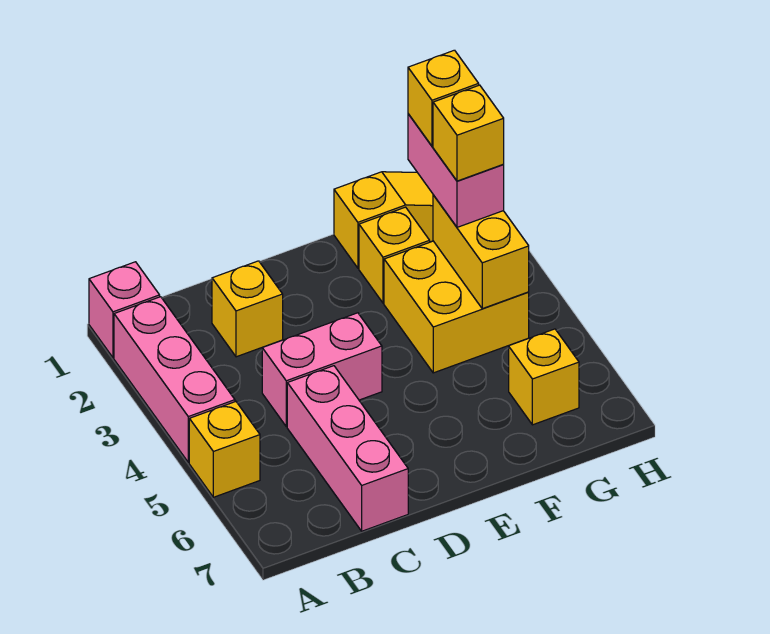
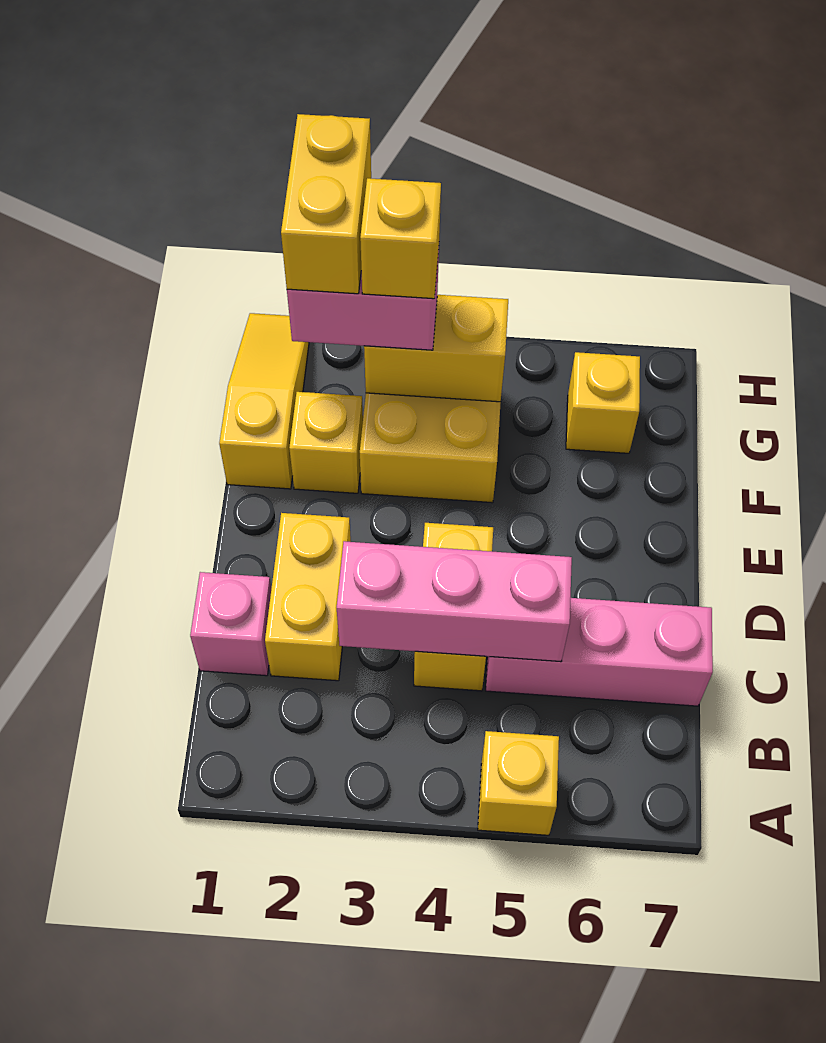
pink 1x1 brick [89,262,160,358] -> pink 1x1 brick moved to [190,572,271,676]
pink 1x3 brick [114,297,235,462] -> pink 1x3 brick moved to [337,541,572,662]
yellow 1x1 brick [212,261,283,357] -> yellow 1x2 brick [265,513,351,681]
pink 1x2 brick [262,313,382,427] -> yellow 1x2 brick [414,523,493,691]
yellow 1x1 brick [408,50,479,146] -> yellow 1x2 brick [281,114,371,294]

